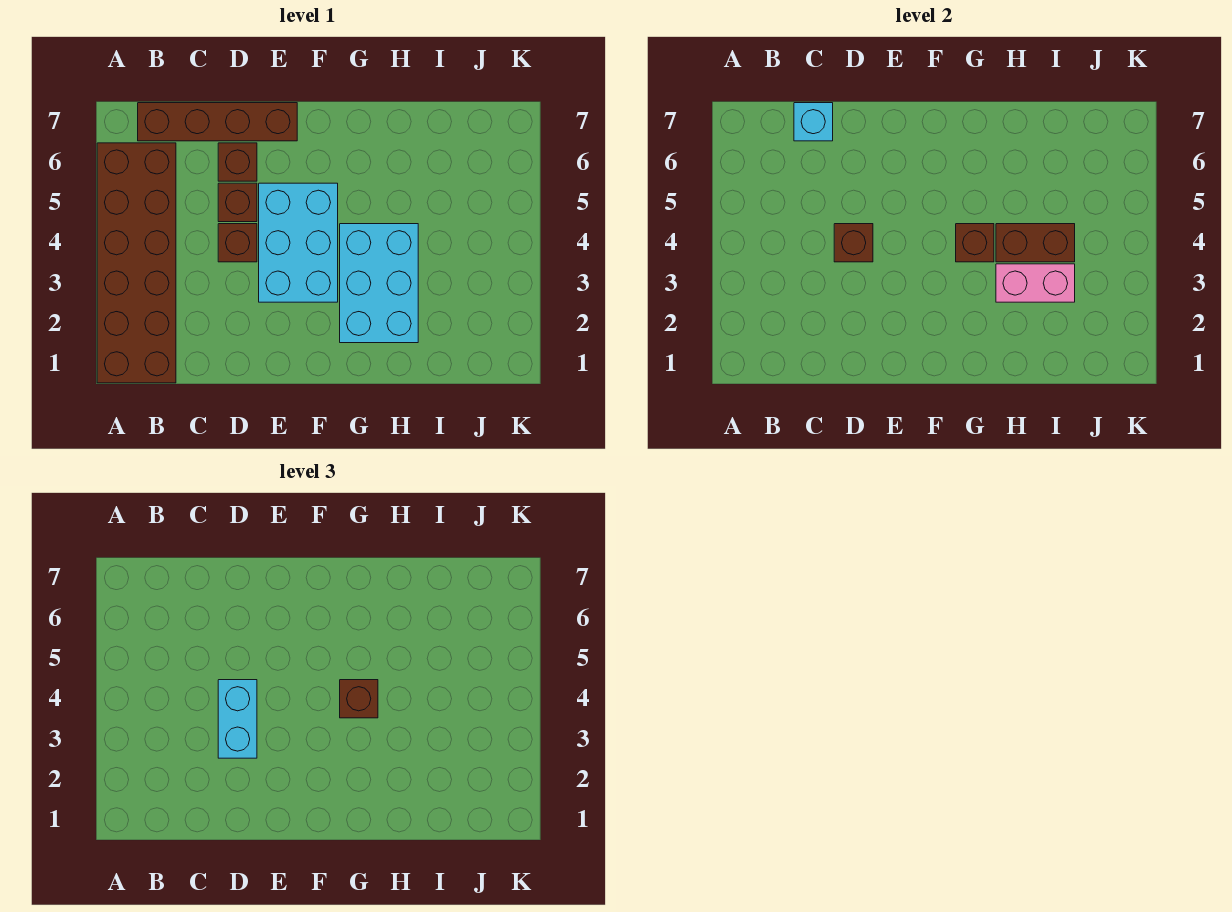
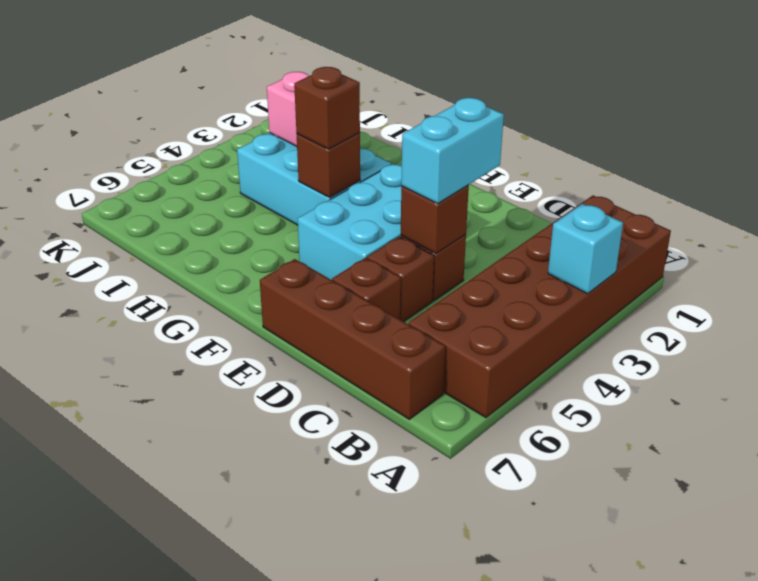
cyan 1x1 brick [794,103,833,141] -> cyan 1x1 brick moved to [548,204,623,294]
cyan 2x3 brick [340,224,418,343] -> cyan 2x3 brick turned to [237,133,391,225]
brown 1x2 brick [996,224,1075,262] -> none

